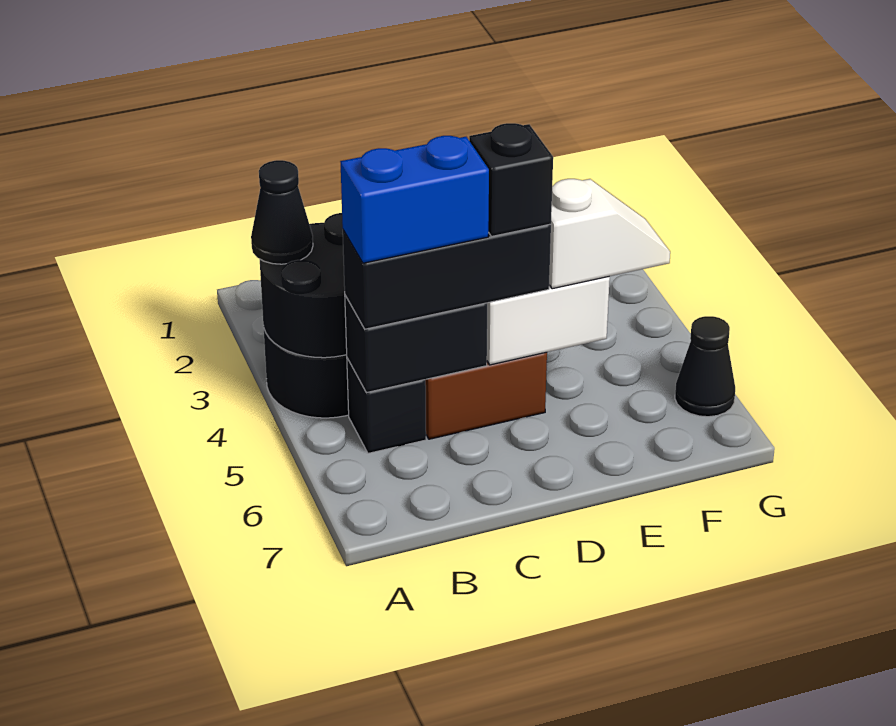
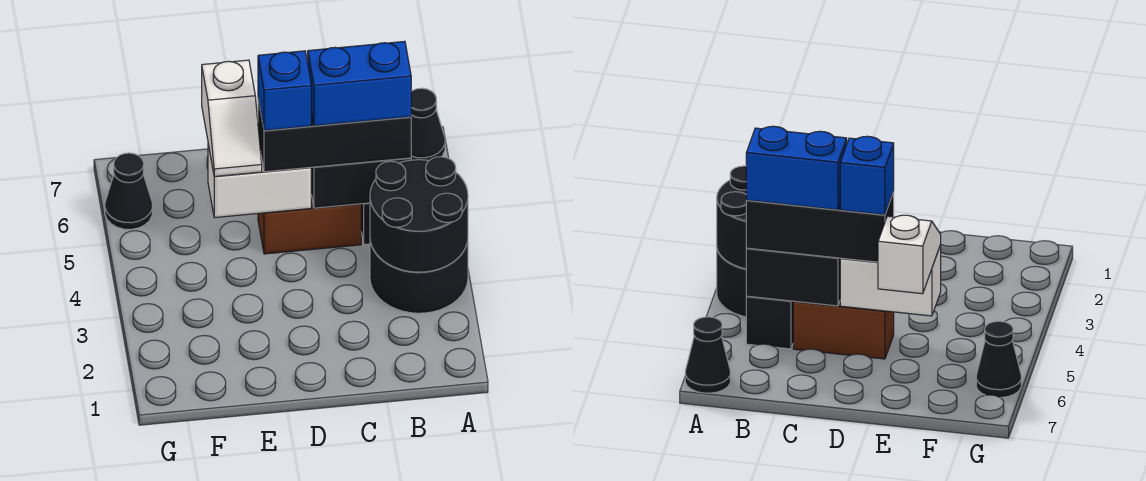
black 1x1 cone [251,160,313,264] -> black 1x1 cone moved to [411,88,445,161]
black 1x1 brick [469,123,553,236] -> blue 1x1 brick [258,51,311,131]
white 1x2 slope [549,179,670,289] -> white 1x2 slope turned to [202,60,262,176]

